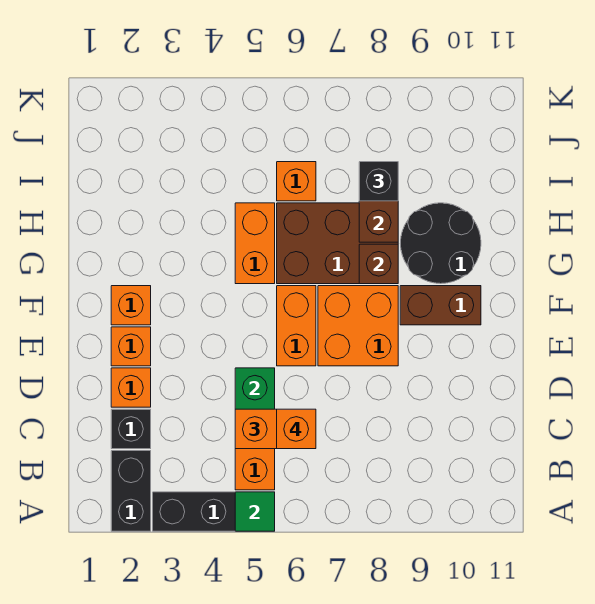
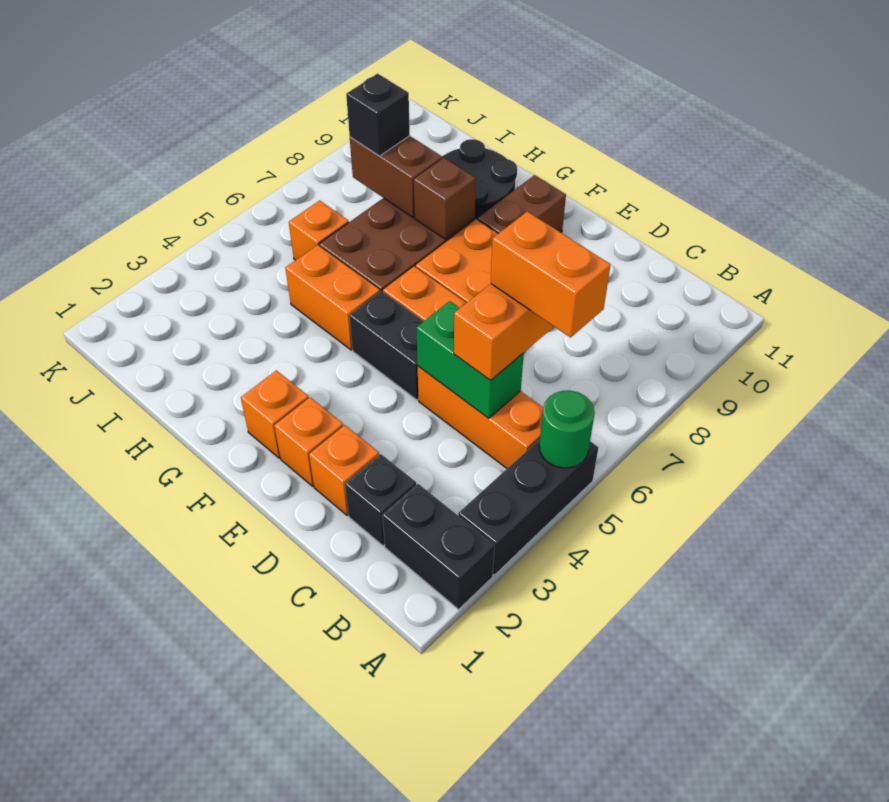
green 1x1 tile [235,492,275,531] -> green 1x1 round brick [539,391,595,468]
orange 1x1 brick [277,409,316,449] -> orange 1x2 brick [491,211,610,337]
none -> black 1x2 brick [349,291,424,400]

